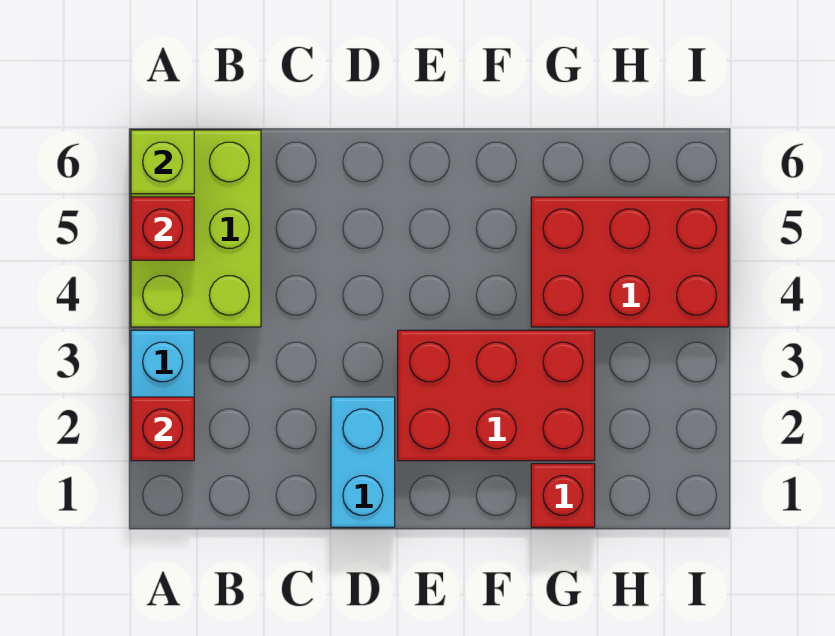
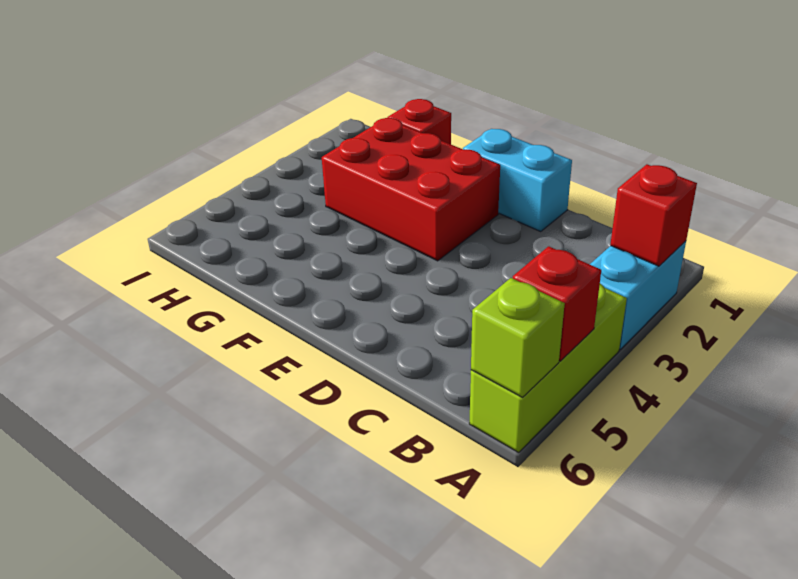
lime 2x3 brick [131,130,261,327] -> lime 1x3 brick [469,284,627,453]
cyan 1x2 brick [331,397,395,527] -> cyan 1x2 brick turned to [463,129,572,231]
red 2x3 brick [531,197,728,327] -> none

